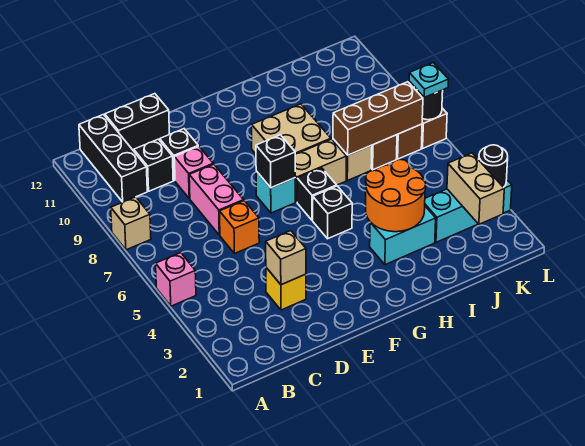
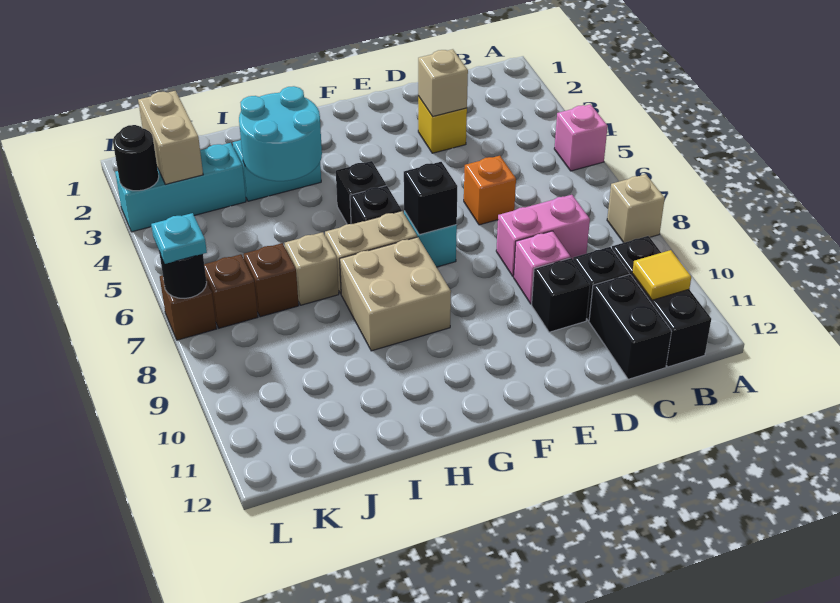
none -> yellow 1x1 tile [632,250,691,300]
black 1x2 brick [105,94,170,150] -> black 1x2 brick turned to [589,274,672,379]
pink 1x2 brick [189,164,244,235] -> pink 1x2 brick turned to [496,195,590,277]
orange 2x2 round brick [366,159,426,232] -> cyan 2x2 round brick [239,86,322,181]
brown 1x3 brick [333,82,423,155] -> none

